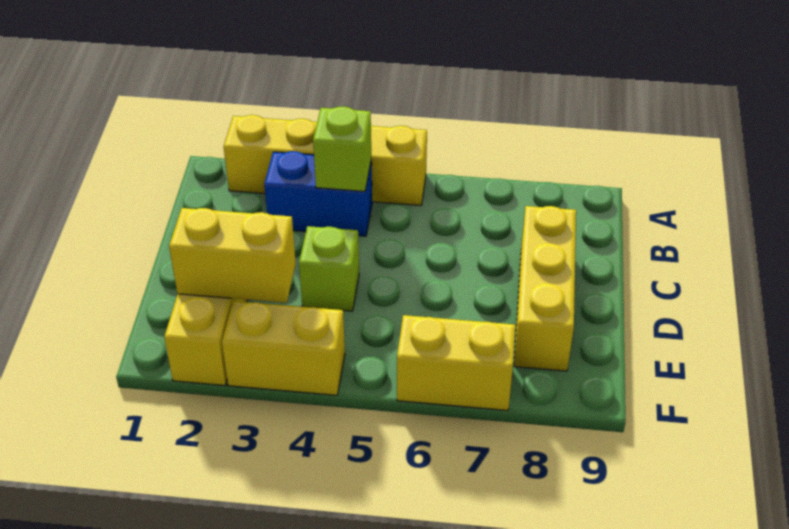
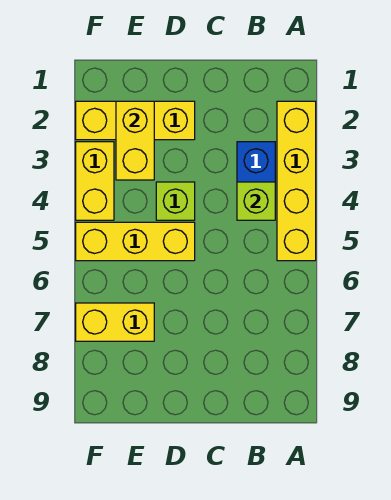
yellow 1x3 brick [514,206,576,371] -> yellow 1x3 brick moved to [76,222,195,261]
yellow 1x2 brick [397,315,516,410] -> yellow 1x2 brick turned to [76,303,154,341]

